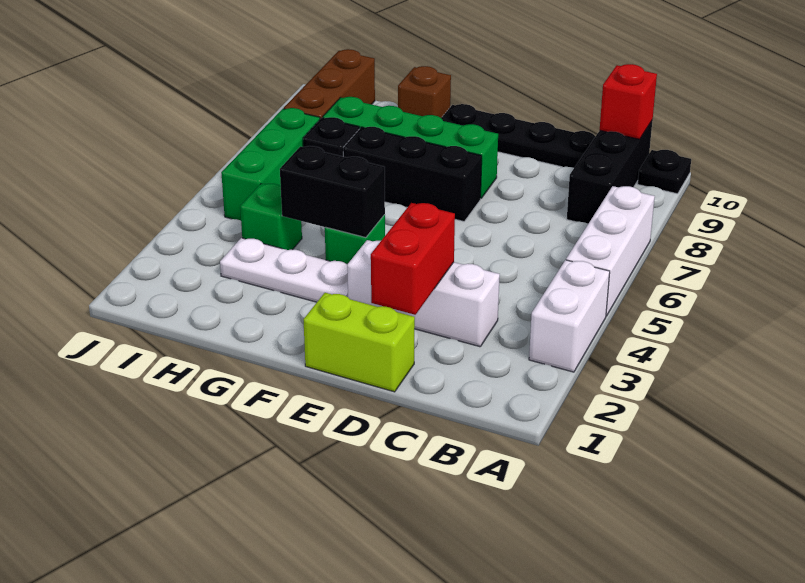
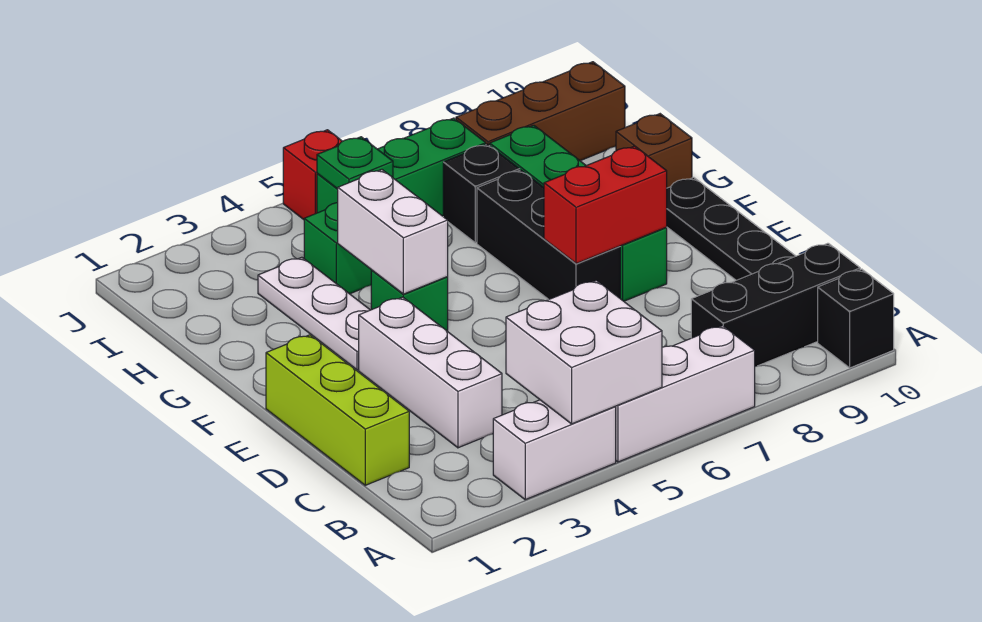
none -> white 2x2 brick [506,280,662,424]
black 1x1 plate [638,150,691,194] -> black 1x1 brick [818,269,894,368]
red 1x1 brick [600,64,657,139] -> red 1x1 brick moved to [283,130,342,220]
lime 1x2 brick [303,293,415,392] -> lime 1x3 brick [266,335,409,485]
red 1x2 brick [371,203,455,315] -> red 1x2 brick moved to [544,146,667,264]
black 1x2 brick [280,146,385,238] -> white 1x2 brick [338,170,448,294]
none -> green 1x1 plate [317,137,393,189]

